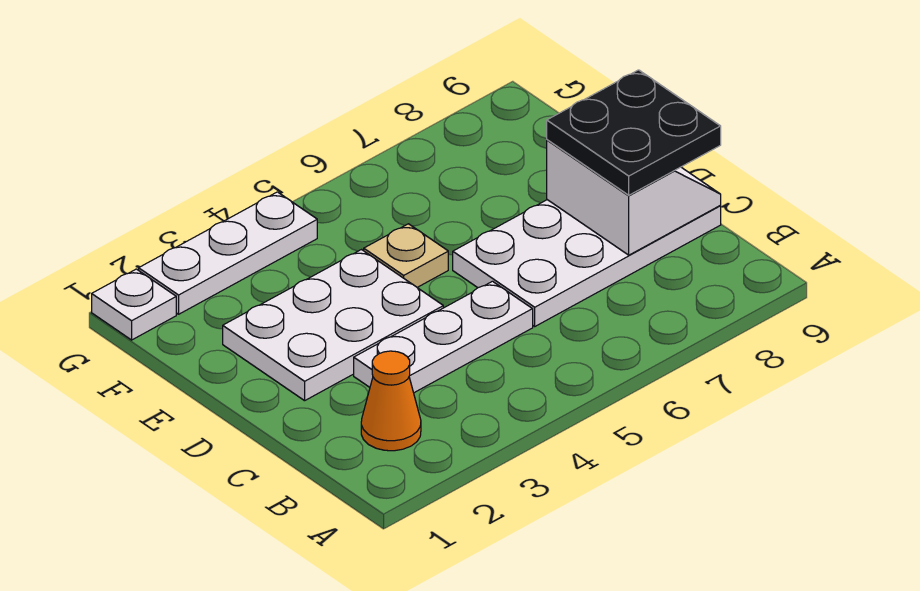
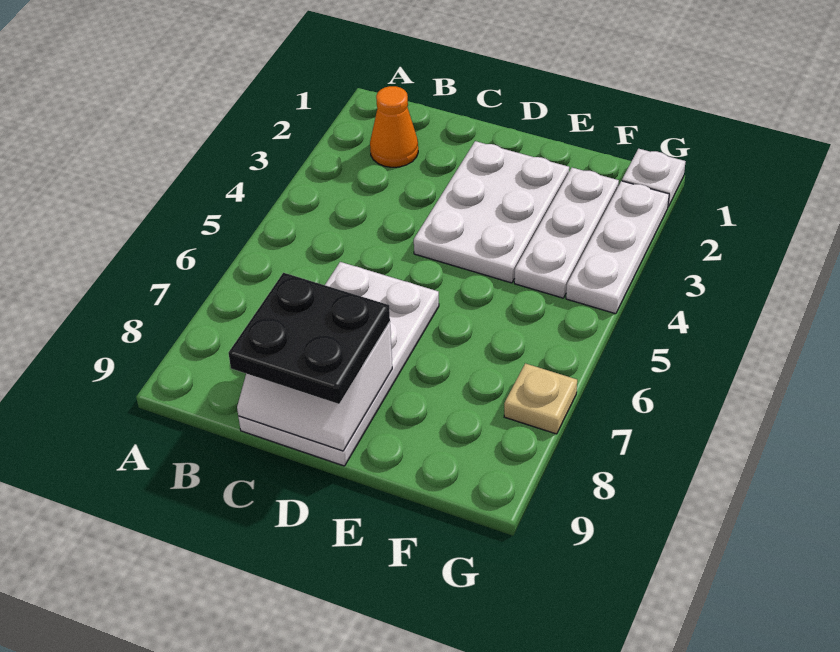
white 1x3 plate [354,281,533,393] -> white 1x3 plate moved to [514,168,619,298]
tan 1x1 plate [364,224,448,287] -> tan 1x1 plate moved to [504,363,577,434]

